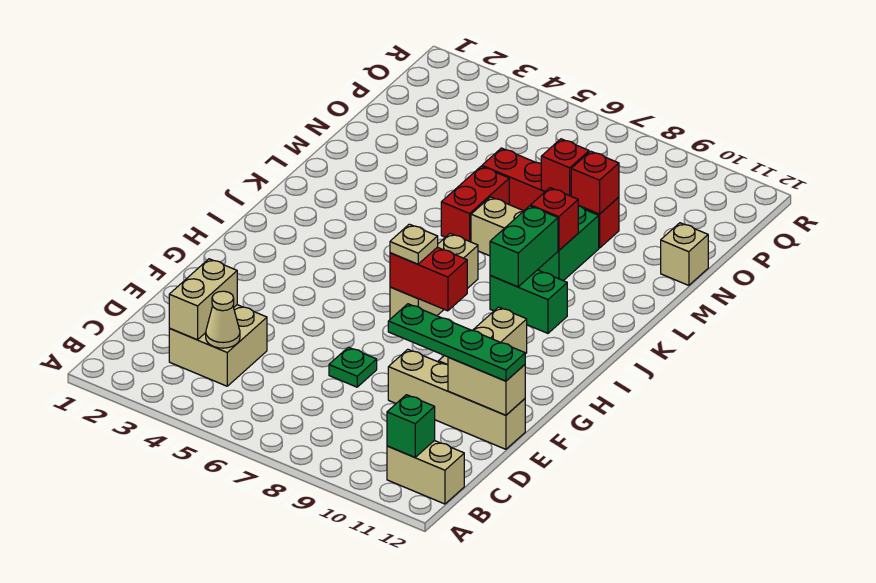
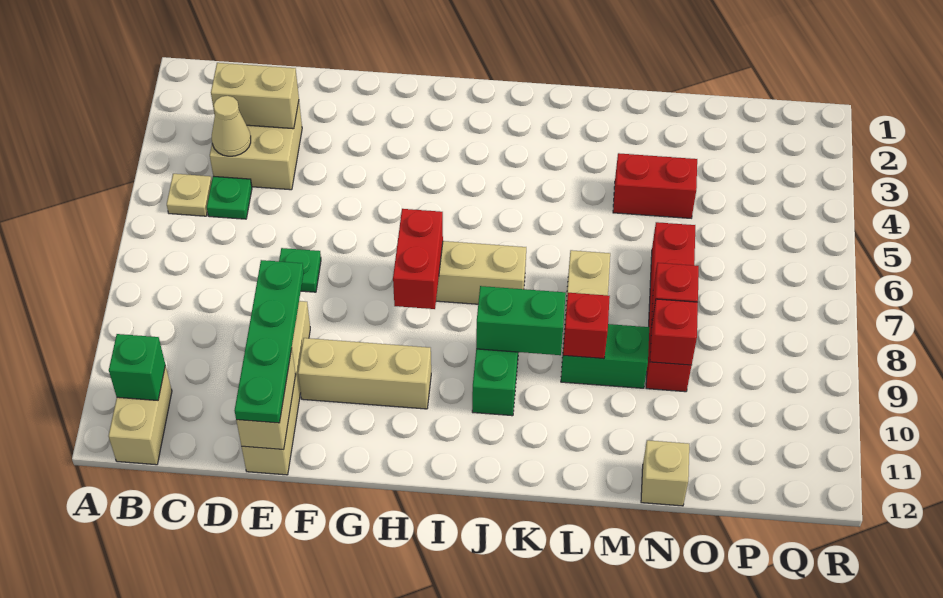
none -> green 1x1 plate [207,176,252,219]
tan 1x1 plate [390,224,438,264] -> tan 1x1 plate moved to [167,174,212,216]
red 1x2 brick [441,166,509,242] -> red 1x2 brick moved to [613,153,697,218]

